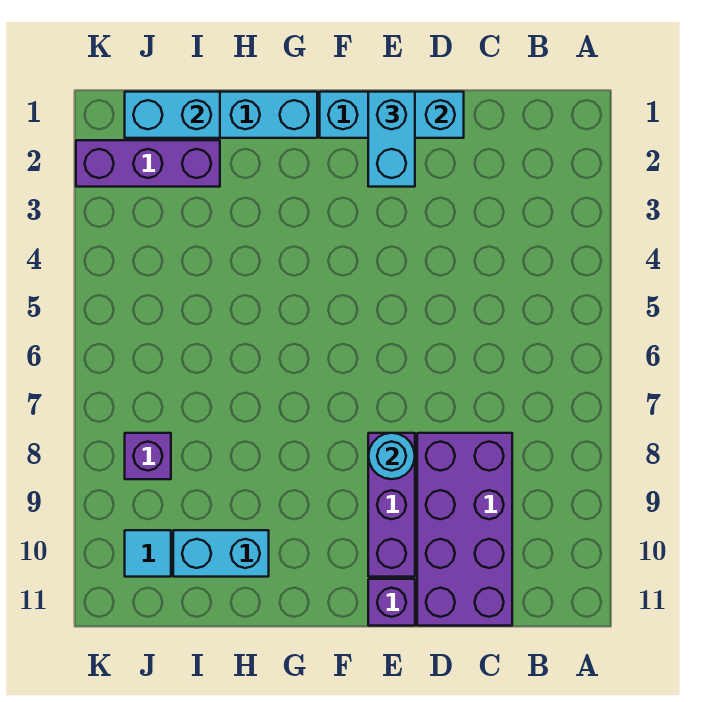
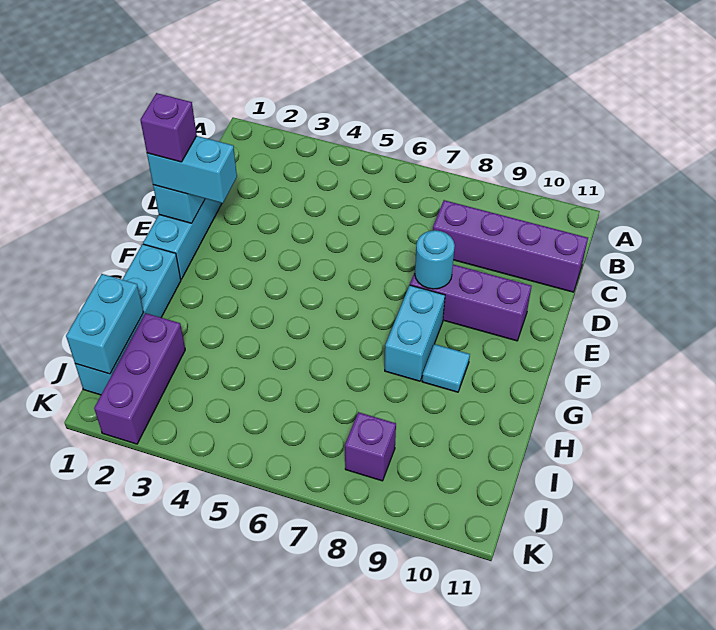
purple 2x4 brick [417,433,512,626] -> purple 1x4 brick [433,200,588,292]
purple 1x1 brick [368,579,415,626] -> purple 1x1 brick moved to [140,93,197,162]
cyan 1x2 brick [173,530,269,577] -> cyan 1x2 brick moved to [385,285,445,381]
cyan 1x1 tile [125,530,171,577] -> cyan 1x1 tile moved to [422,344,470,392]

